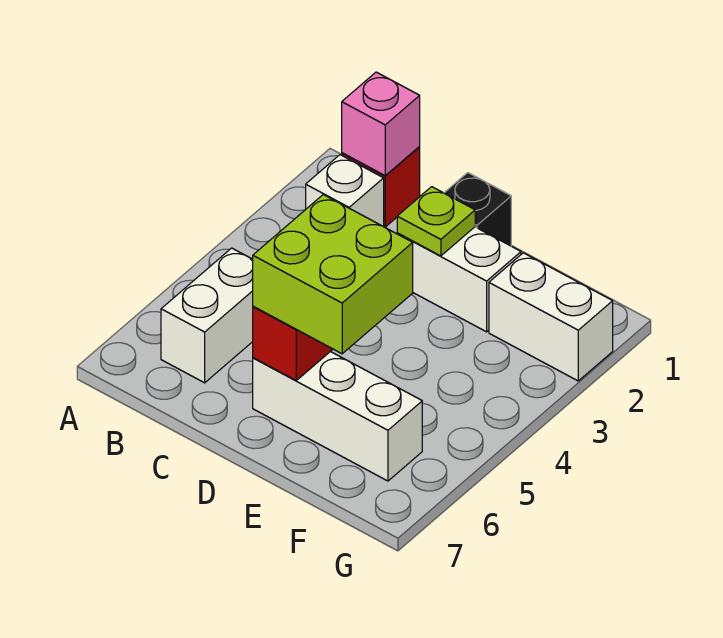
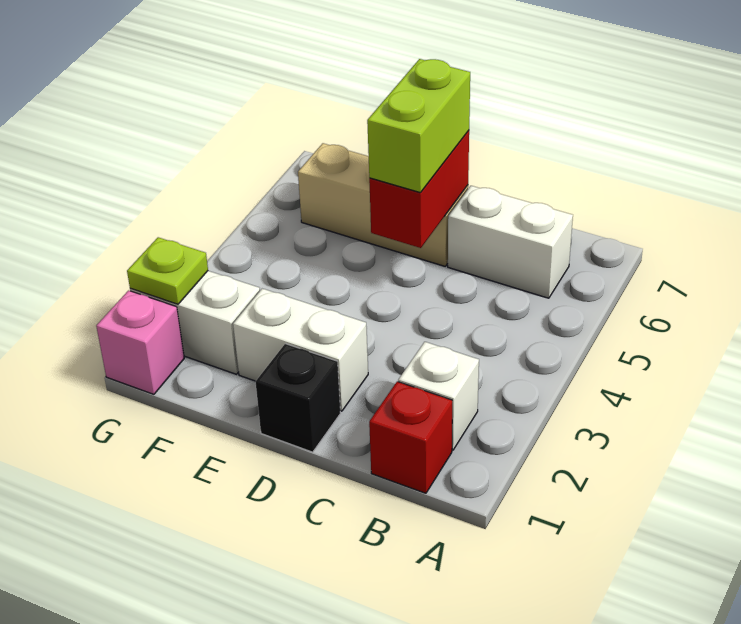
pink 1x1 brick [342,72,420,175] -> pink 1x1 brick moved to [96,291,184,394]
white 1x2 brick [161,248,253,383] -> white 1x2 brick turned to [448,186,573,298]
lime 1x1 plate [397,187,475,256] -> lime 1x1 plate moved to [127,237,208,304]
lime 2x2 brick [253,195,413,354] -> lime 1x2 brick [367,59,470,193]
white 1x3 brick [253,351,422,481] -> tan 1x3 brick [298,143,468,266]

